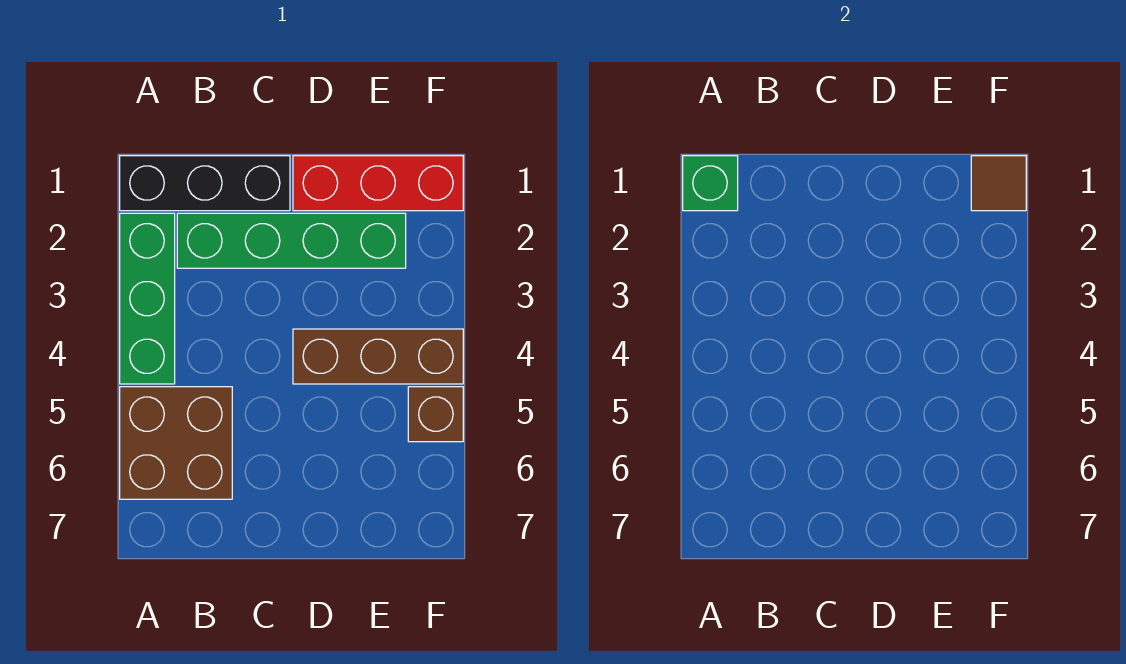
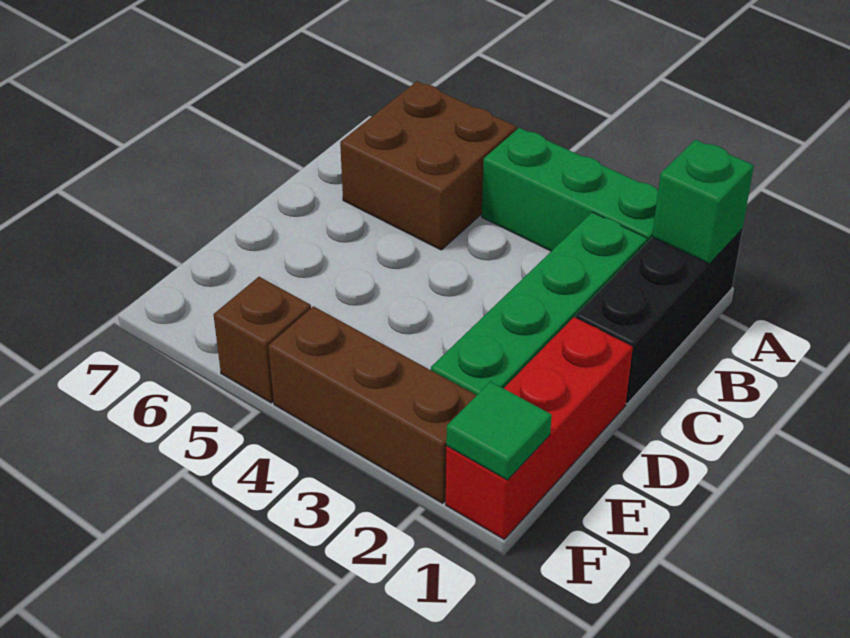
brown 1x3 brick [293,329,463,384] -> brown 1x3 brick turned to [268,306,477,503]
brown 1x1 tile [971,156,1026,211] -> green 1x1 tile [446,382,552,480]

